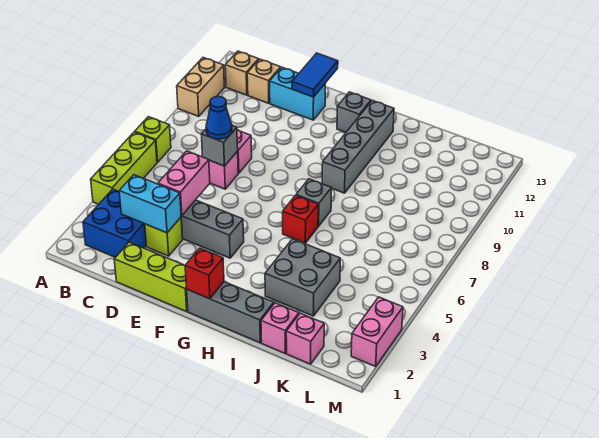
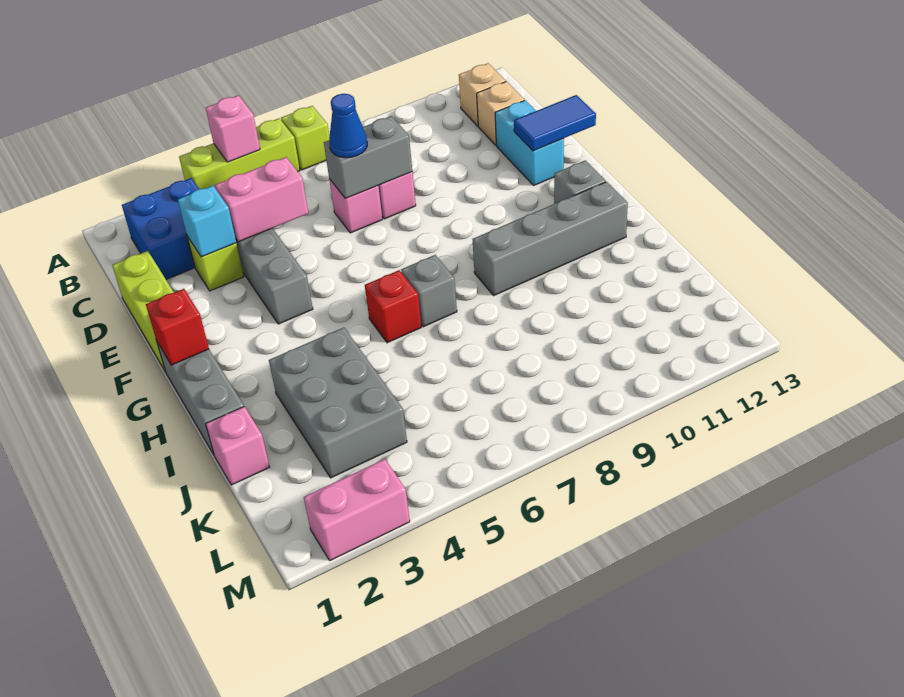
tan 1x2 brick [177,58,224,116] -> none
cyan 1x2 brick [119,175,181,233] -> cyan 1x1 brick [178,186,236,257]
grey 1x1 brick [201,126,238,166] -> grey 1x2 brick [324,116,412,199]
grey 2x2 brick [265,239,340,316] -> grey 2x3 brick [269,327,407,478]
pink 1x1 brick [286,313,324,364] -> pink 1x1 brick moved to [206,95,260,162]

